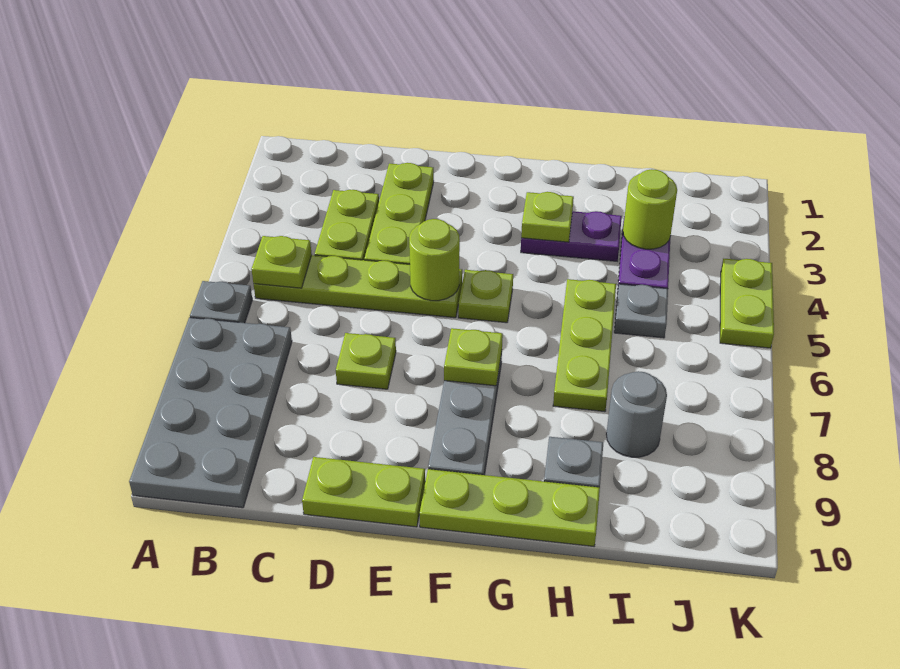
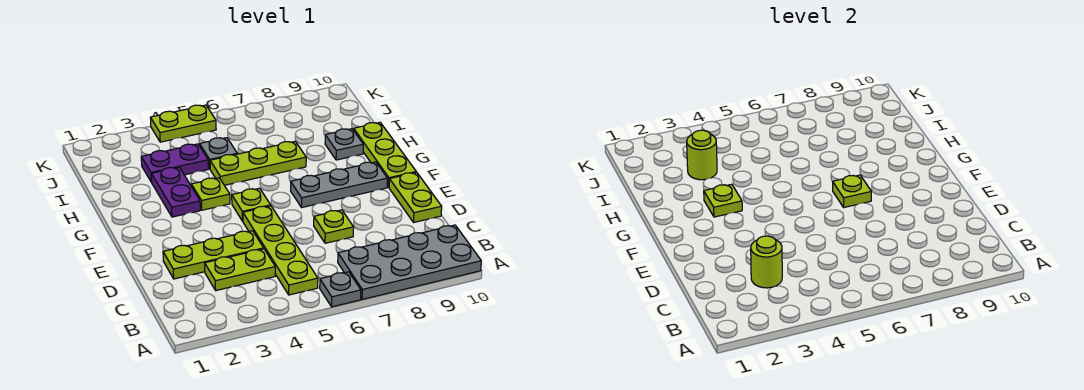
lime 1x1 plate [251,236,312,288] -> lime 1x1 plate moved to [191,178,230,210]
lime 1x1 round brick [409,219,460,301] -> lime 1x1 round brick moved to [751,236,782,288]
grey 1x1 round brick [606,371,667,457] -> none

